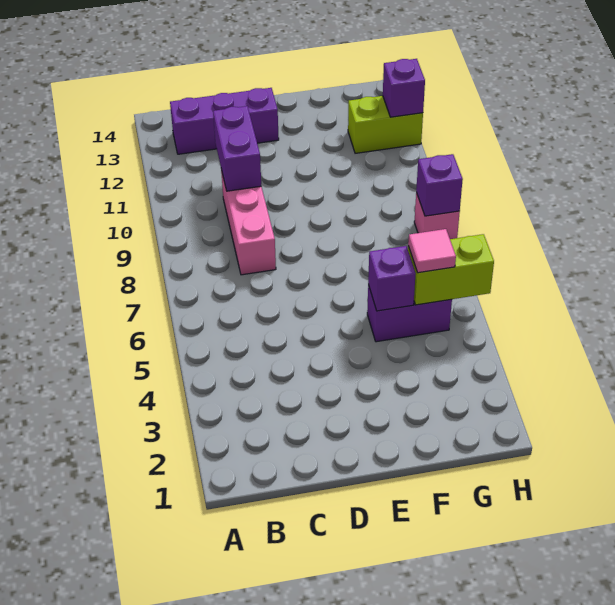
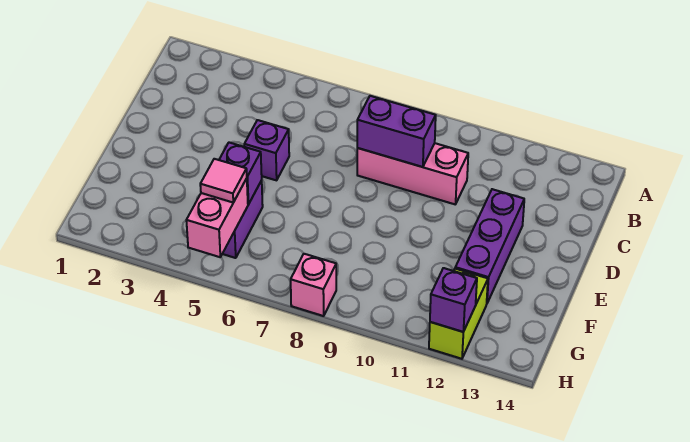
purple 1x3 brick [170,88,279,154] -> purple 1x3 brick moved to [455,189,524,303]
purple 1x2 brick [213,106,261,191] -> purple 1x2 brick moved to [357,96,436,167]
lime 1x2 brick [408,234,494,305] -> pink 1x2 brick [186,178,248,257]
purple 1x1 brick [416,154,463,216] -> purple 1x1 brick moved to [244,120,289,180]

